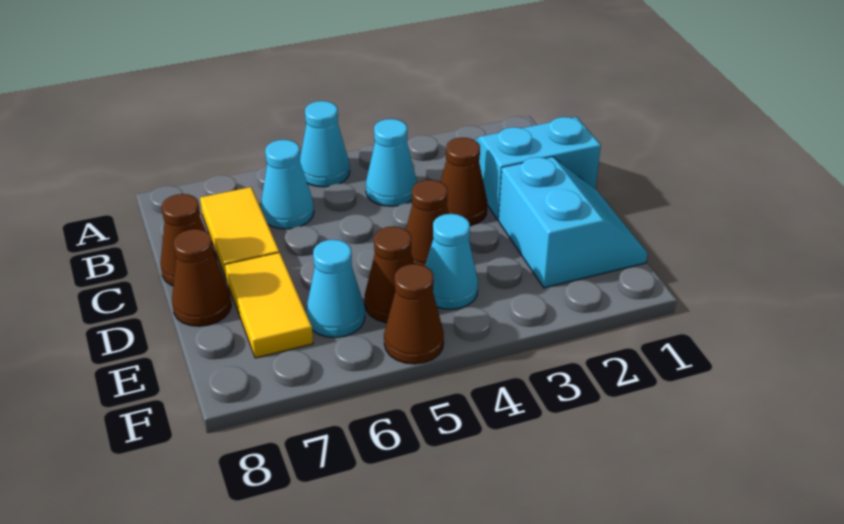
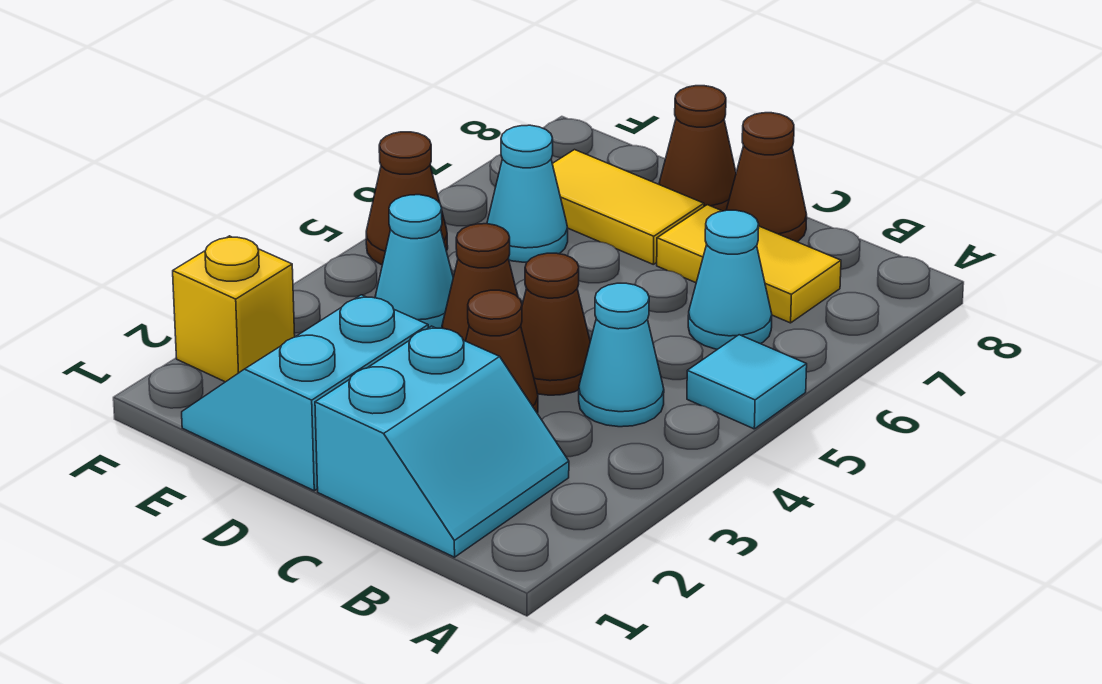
cyan 1x1 cone [300,101,350,187] -> cyan 1x1 tile [687,335,807,429]
cyan 2x2 slope [499,157,648,288] -> cyan 2x2 slope turned to [182,295,428,491]
brown 1x1 cone [365,226,414,323] -> brown 1x1 cone moved to [521,253,590,395]
none -> yellow 1x1 brick [173,236,295,382]

